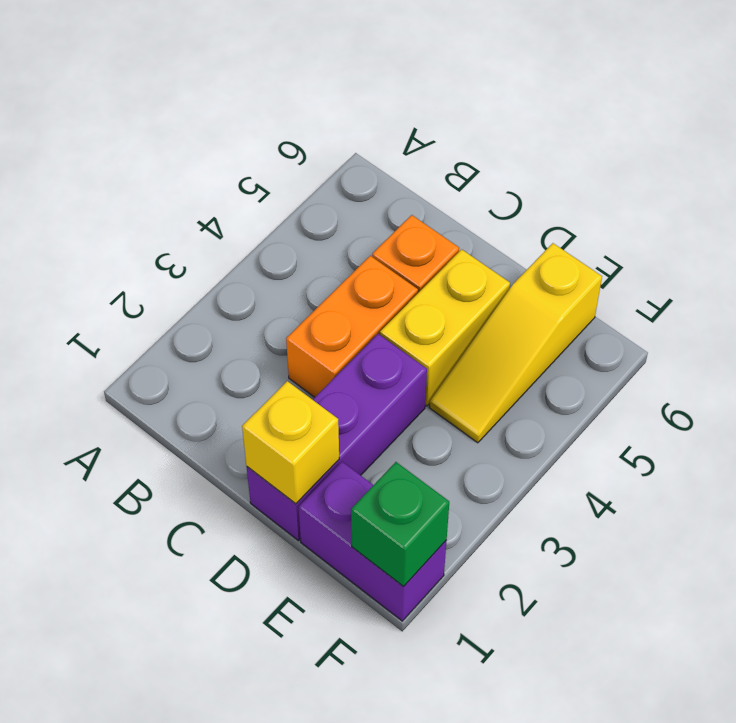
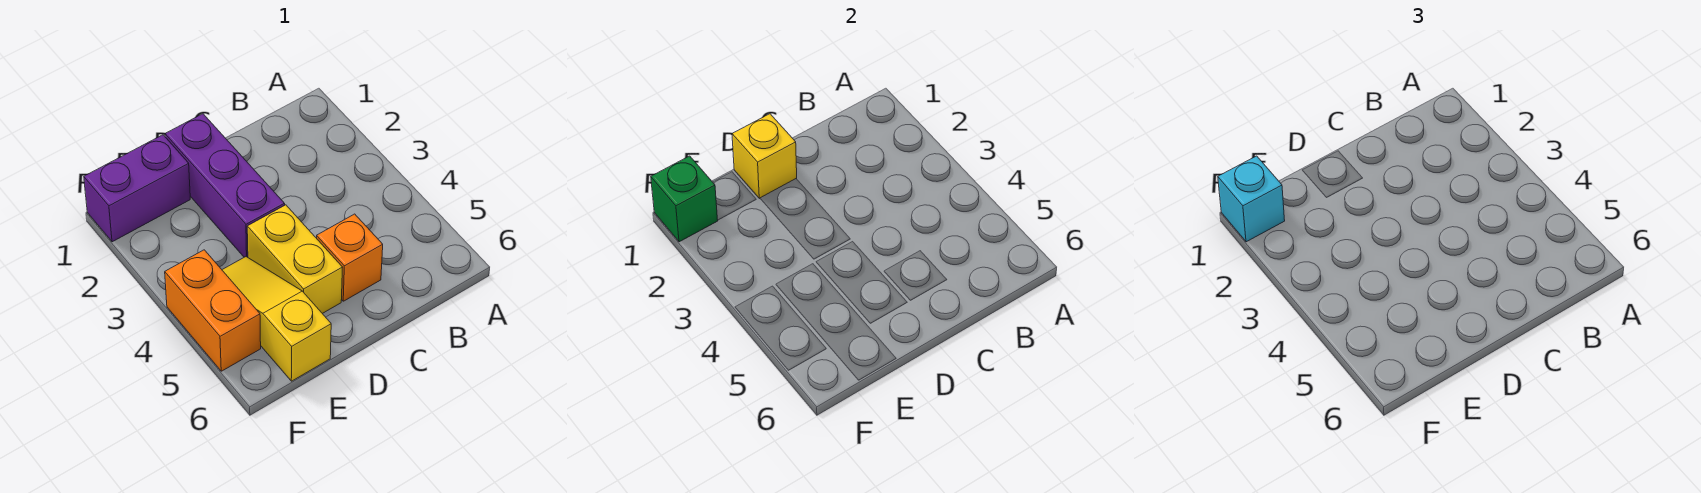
orange 1x2 brick [286,256,418,397] -> orange 1x2 brick moved to [165,250,261,371]
none -> cyan 1x1 brick [1218,156,1285,242]

